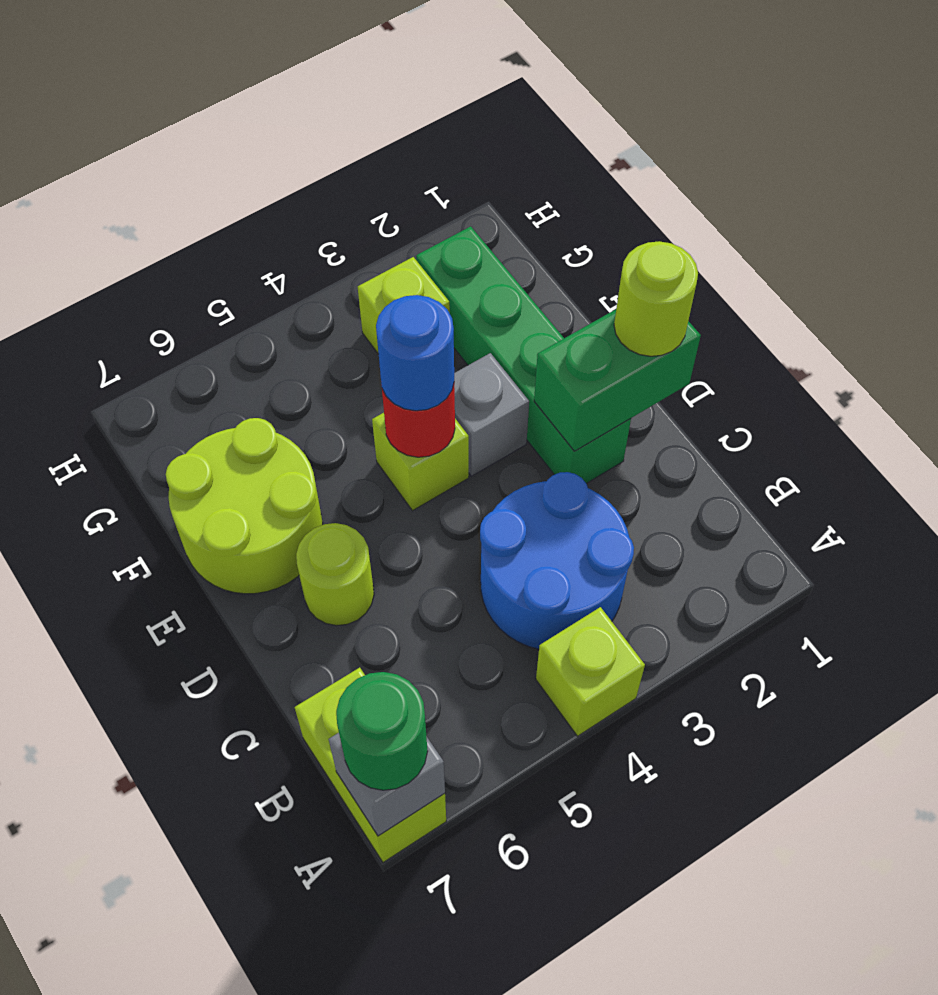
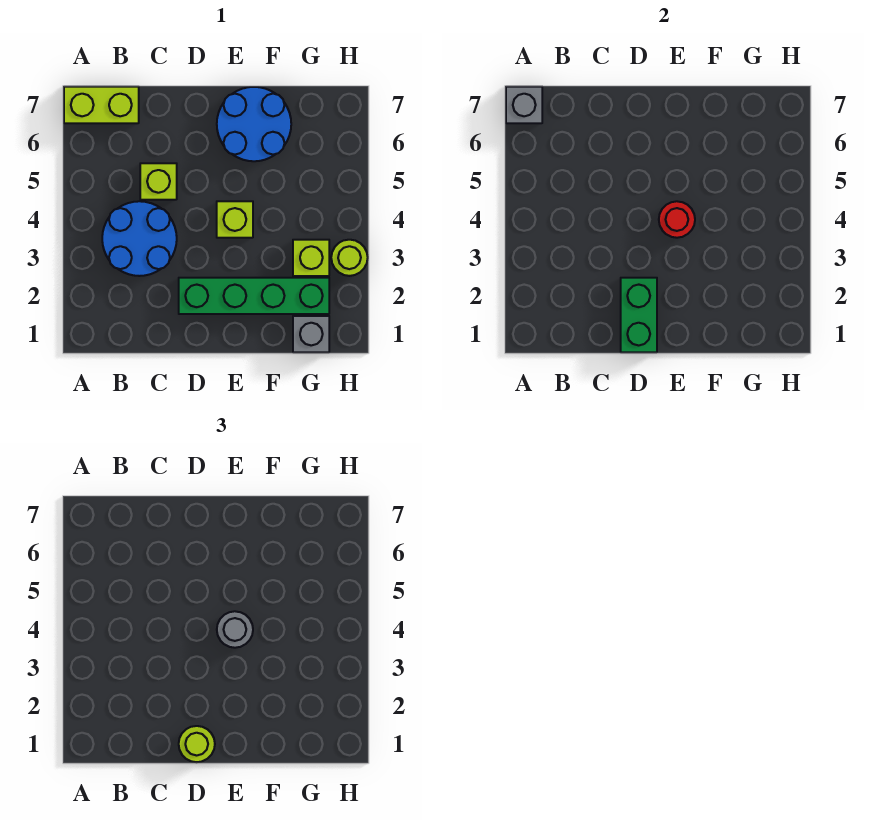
lime 1x1 brick [536,607,645,736] -> lime 1x1 brick moved to [140,163,177,200]
green 1x1 round brick [336,672,428,790] -> none
lime 1x1 round brick [296,523,374,626] -> lime 1x1 round brick moved to [331,240,368,276]
grey 1x1 brick [454,353,529,476] -> grey 1x1 brick moved to [293,316,329,352]
blue 1x1 round brick [376,295,454,411] -> grey 1x1 round brick [217,611,253,648]
lime 2x2 round brick [166,418,323,594] -> blue 2x2 round brick [217,87,291,161]

